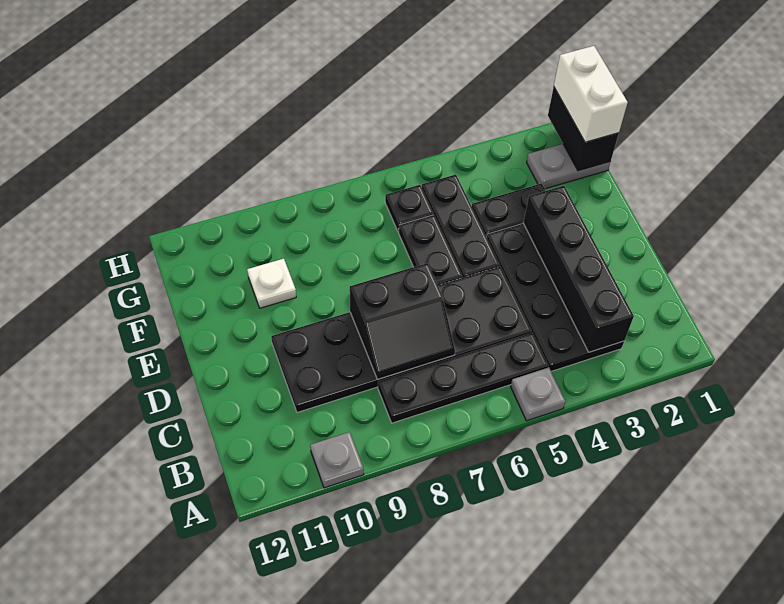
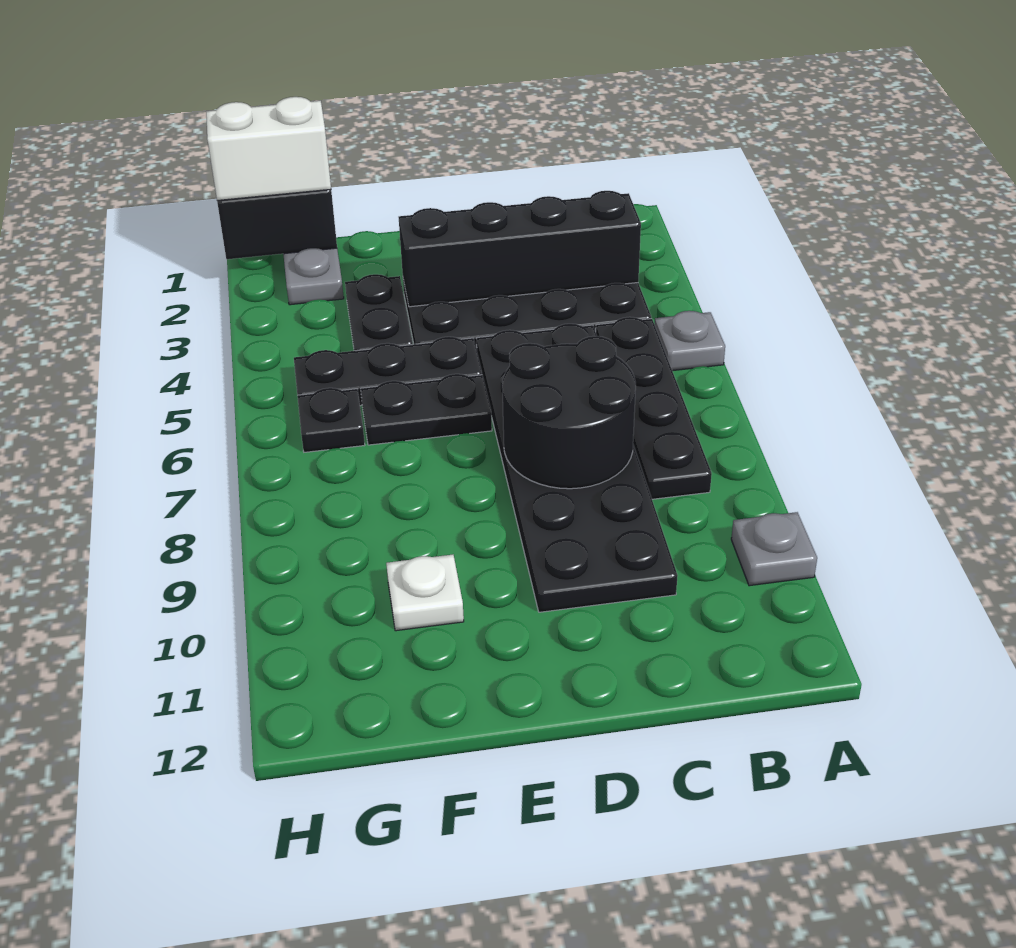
black 2x2 slope [350,263,455,379] -> black 2x2 round brick [502,336,636,489]

